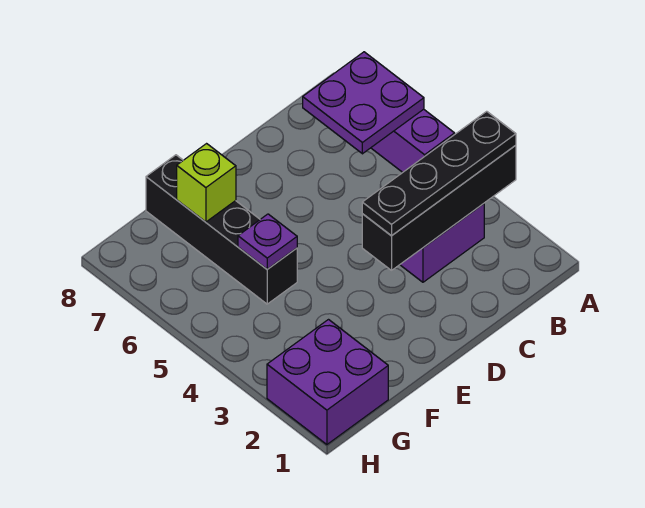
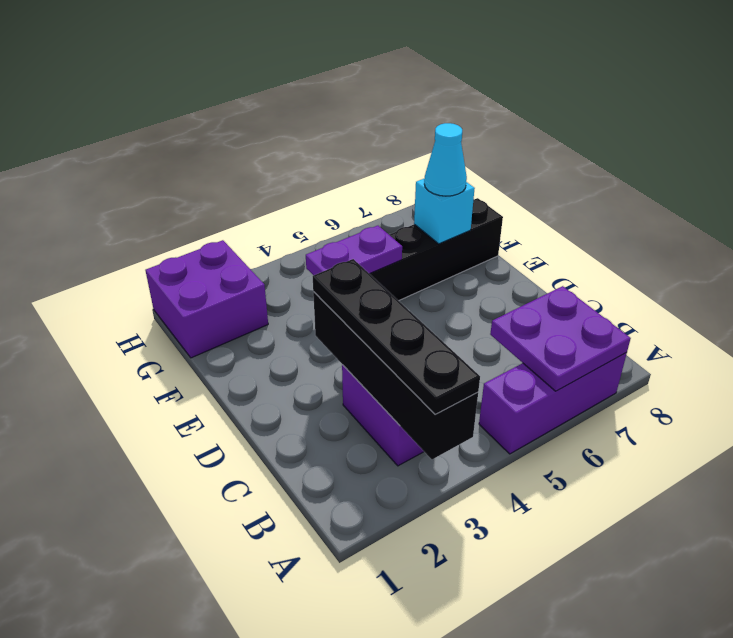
purple 1x1 plate [238,214,297,269] -> purple 1x2 plate [306,226,402,275]
lime 1x1 brick [177,144,236,222] -> cyan 1x1 brick [414,178,475,244]
none -> cyan 1x1 cone [424,123,467,196]

